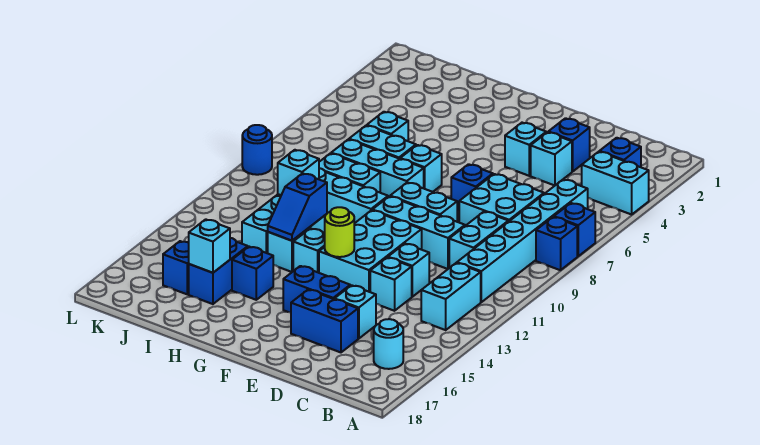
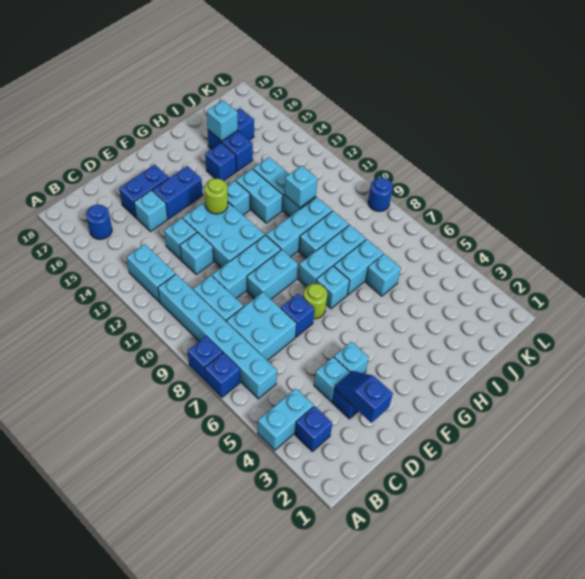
cyan 1x1 round brick [374,319,403,369] -> blue 1x1 round brick [86,205,112,239]
none -> lime 1x1 round brick [303,284,327,319]
blue 1x2 slope [268,173,327,241] -> blue 1x2 slope moved to [334,371,393,423]

